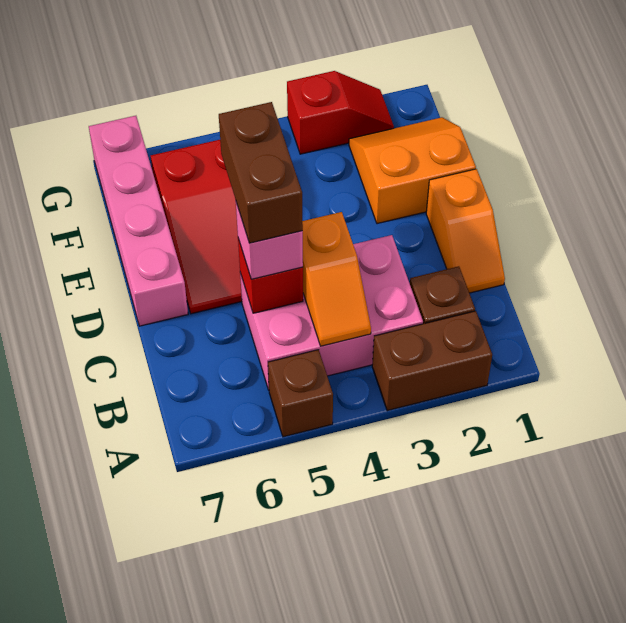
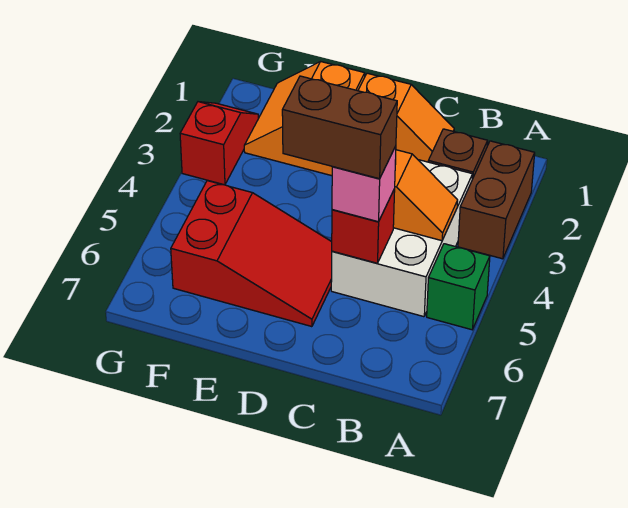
brown 1x1 brick [268,350,333,437] -> green 1x1 brick [427,244,490,330]
pink 2x3 brick [240,235,423,390] -> white 2x3 brick [331,160,473,317]
pink 1x4 brick [89,116,188,326] -> none

